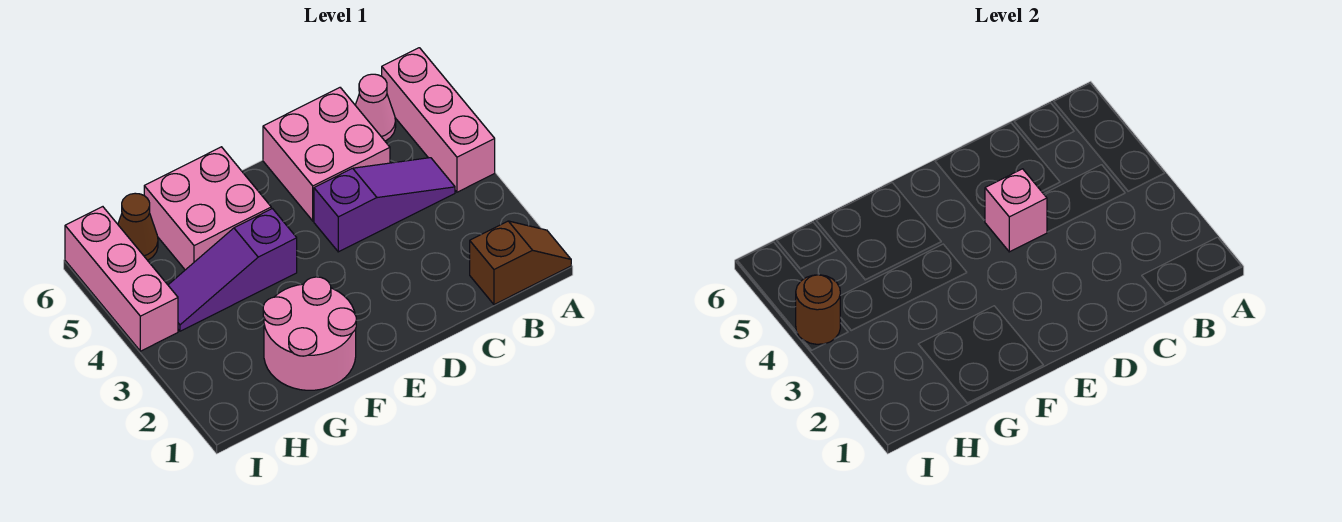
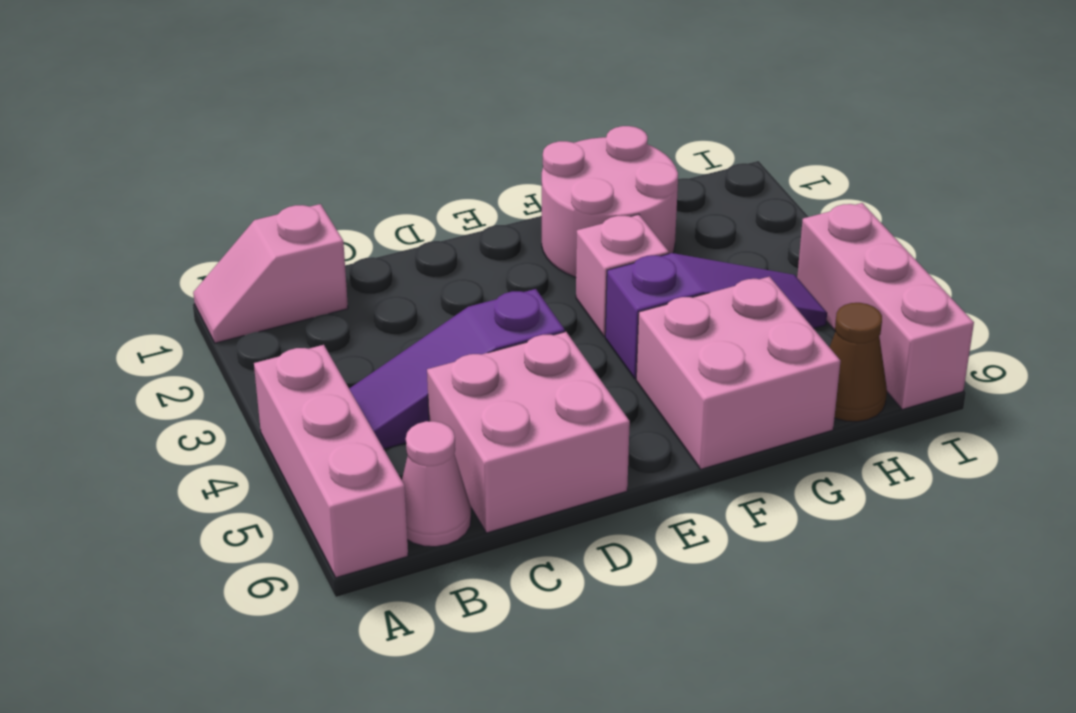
brown 1x2 slope [470,221,571,305] -> pink 1x2 slope [193,204,348,343]
pink 1x1 brick [985,169,1047,252] -> pink 1x1 brick moved to [576,214,669,336]
brown 1x1 round brick [796,275,840,344] -> none

